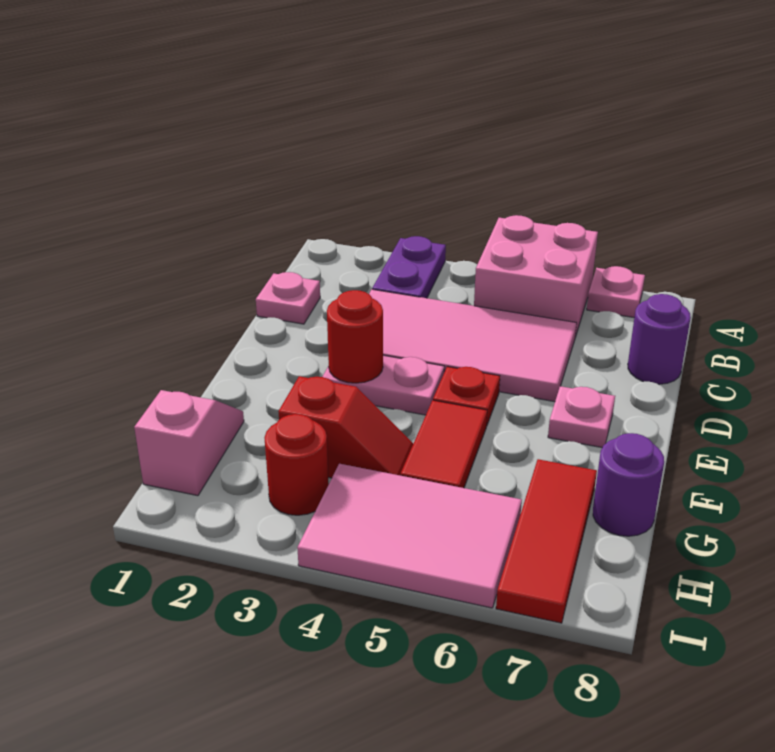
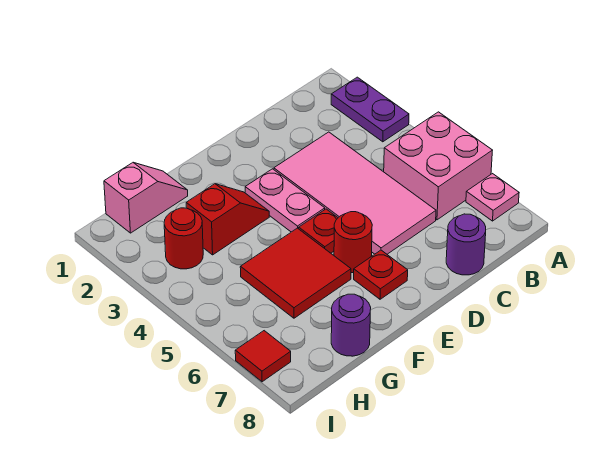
purple 1x2 plate [372,236,446,298] -> purple 1x2 plate turned to [331,77,409,142]
pink 1x1 plate [256,272,320,324] -> none
red 1x1 round brick [327,290,383,383] -> red 1x1 round brick moved to [334,212,372,273]
pink 1x1 plate [548,386,615,447] -> red 1x1 plate [354,250,408,299]
red 1x2 tile [400,400,487,488] -> red 2x2 tile [240,228,351,318]
red 1x2 slope [278,376,413,478] -> red 1x2 slope turned to [186,184,269,255]
red 1x3 tile [496,459,597,623] -> red 1x1 tile [235,331,291,382]
pink 2x3 tile [297,464,522,608] -> none

